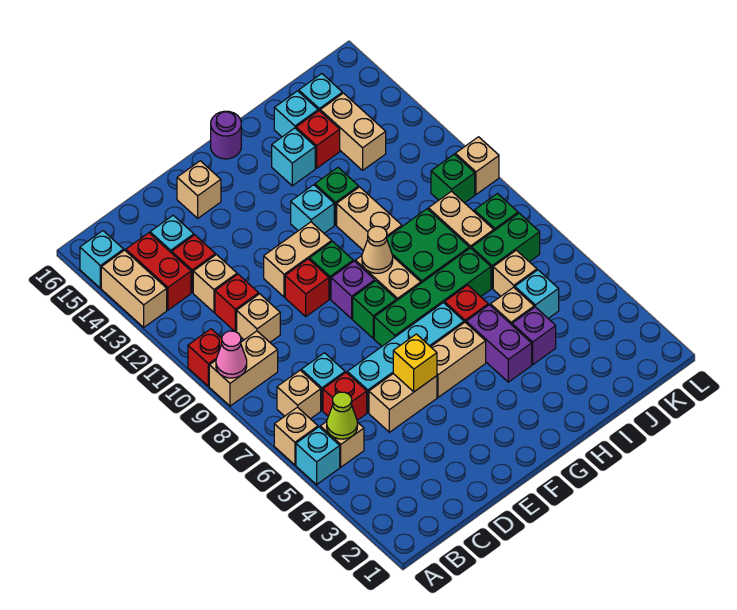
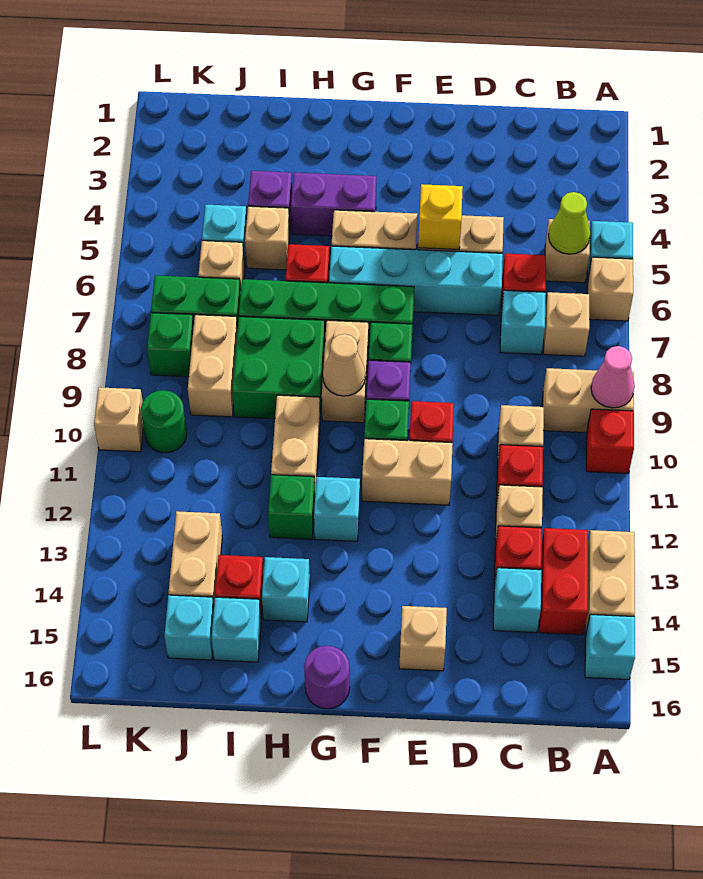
purple 1x2 brick [466,305,532,382] -> purple 1x2 brick turned to [291,173,377,236]
green 1x1 brick [431,154,475,203] -> green 1x1 round brick [141,390,187,453]

